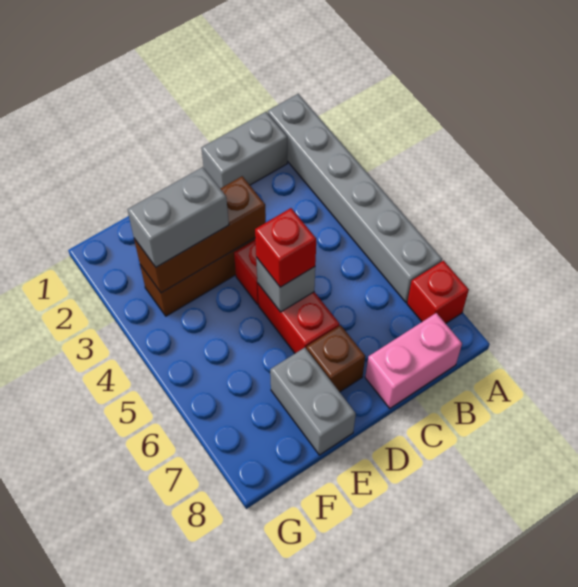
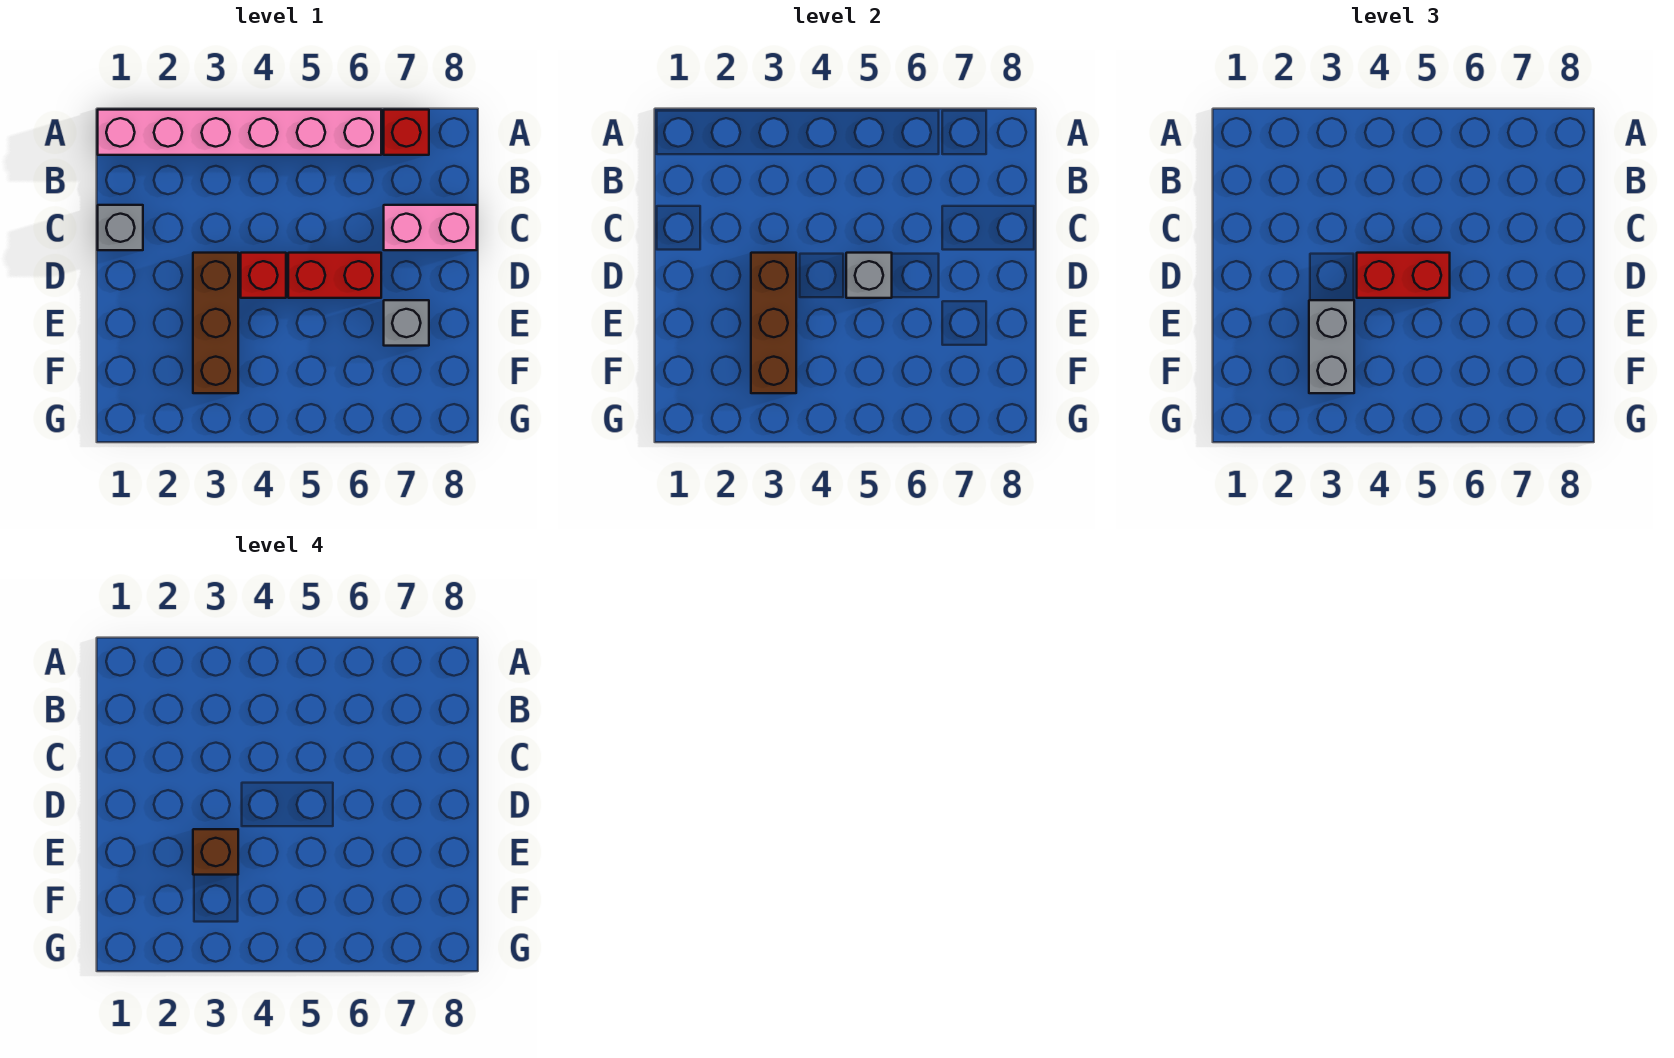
grey 1x6 brick [268,94,442,302] -> pink 1x6 brick [98,110,381,155]
grey 1x2 brick [201,112,287,188] -> grey 1x1 brick [98,205,143,250]
pink 1x2 brick [365,313,462,408] -> pink 1x2 brick turned to [384,205,477,250]
red 1x1 brick [255,208,316,287] -> red 1x2 brick [1357,253,1450,298]
brown 1x1 brick [307,325,365,392] -> brown 1x1 brick moved to [193,829,238,875]
grey 1x2 brick [270,348,356,455] -> grey 1x1 brick [384,300,429,346]

